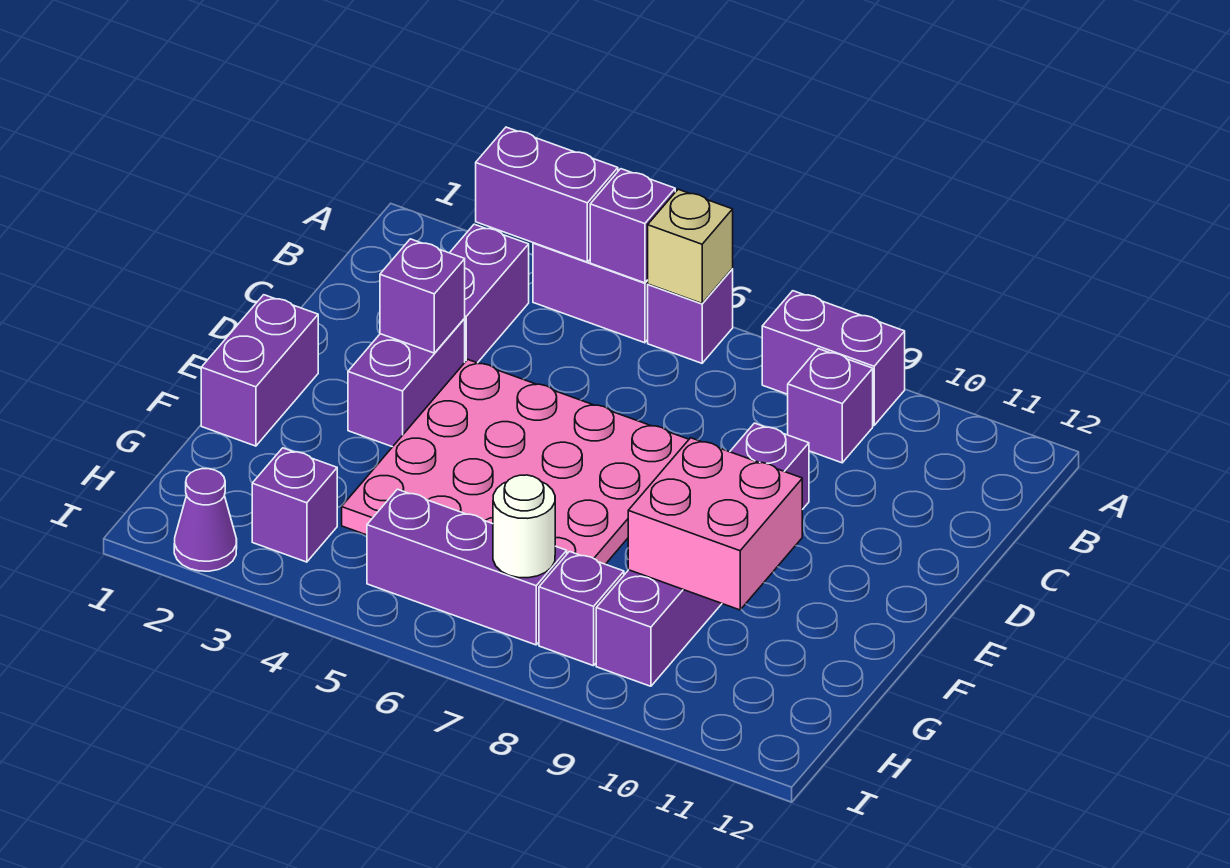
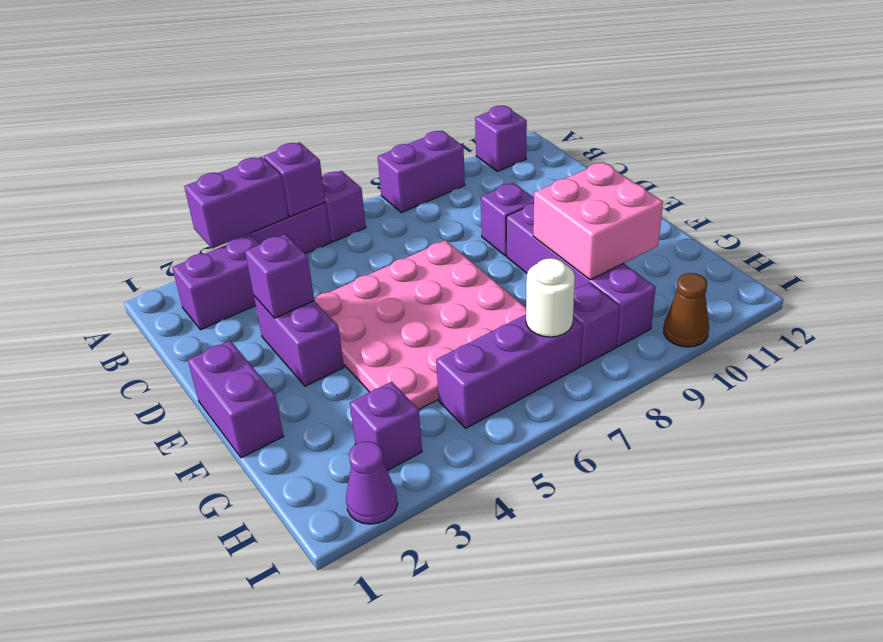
tan 1x1 brick [647,189,733,303] -> none
purple 1x2 brick [450,224,529,363] -> purple 1x2 brick turned to [172,235,260,330]
purple 1x1 brick [788,349,873,463] -> purple 1x1 brick moved to [475,106,527,171]
none -> brown 1x1 cone [664,273,709,347]

